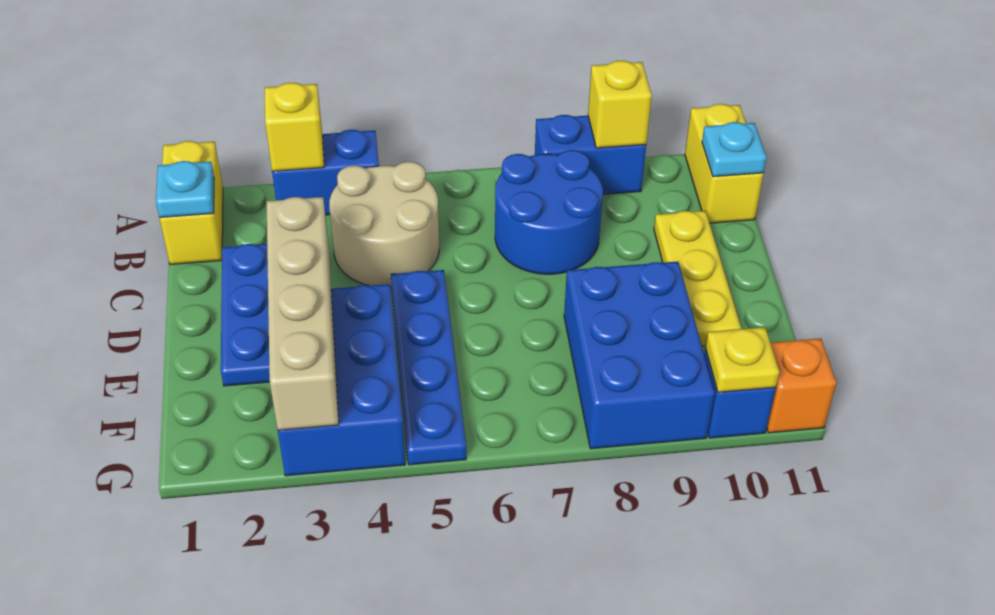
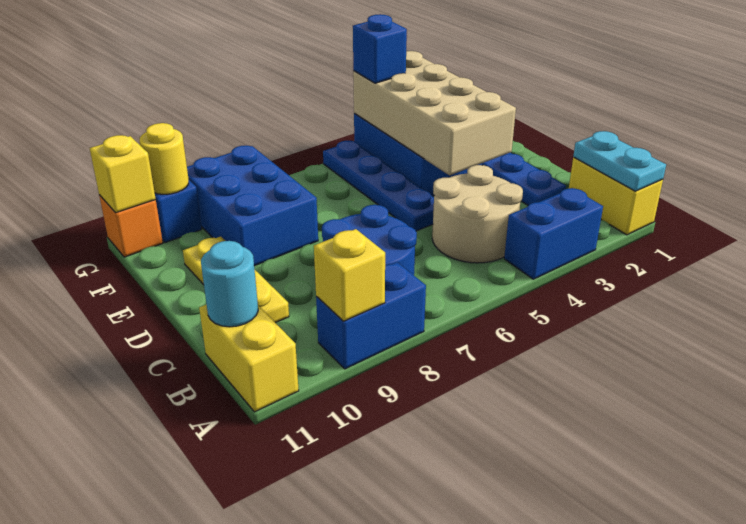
yellow 1x1 brick [265,83,324,171] -> yellow 1x1 brick moved to [90,135,156,213]
cyan 1x1 plate [156,161,214,218] -> cyan 1x2 plate [573,131,666,191]
cyan 1x1 plate [702,122,767,177] -> cyan 1x1 round brick [201,241,258,327]
tan 1x4 brick [266,197,339,430] -> tan 2x4 brick [353,51,516,175]
none -> blue 1x1 brick [353,14,407,83]
yellow 1x1 plate [705,327,779,392] -> yellow 1x1 round brick [139,123,189,194]

